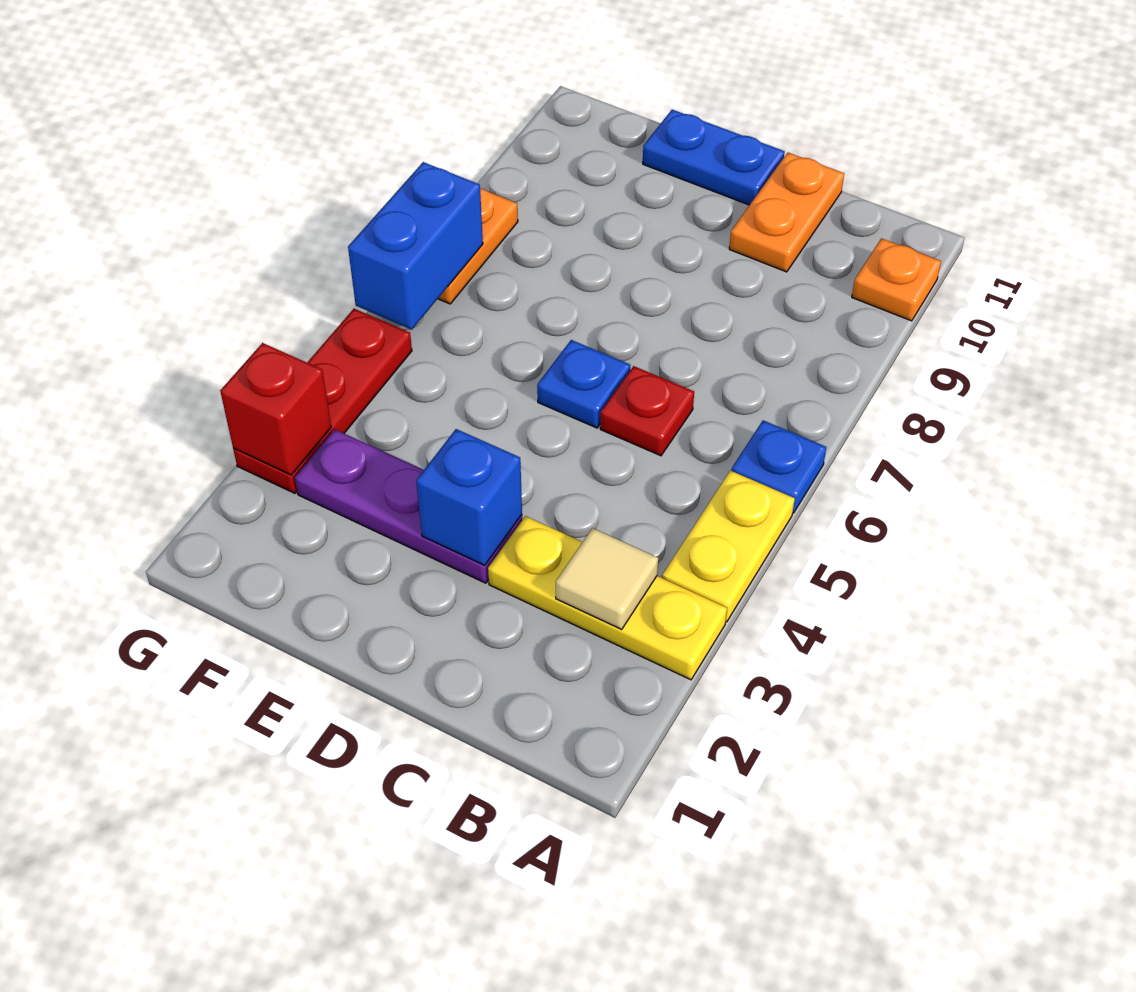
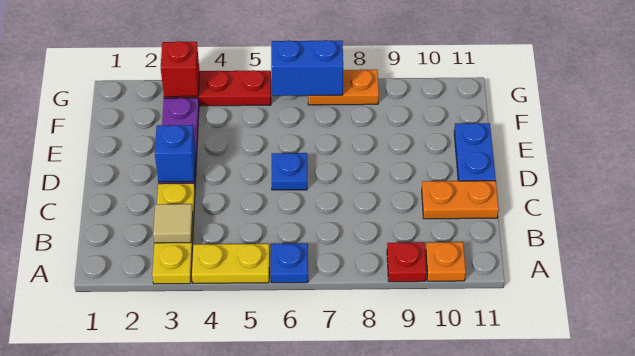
red 1x1 plate [600,366,694,456] -> red 1x1 plate moved to [387,242,426,282]

